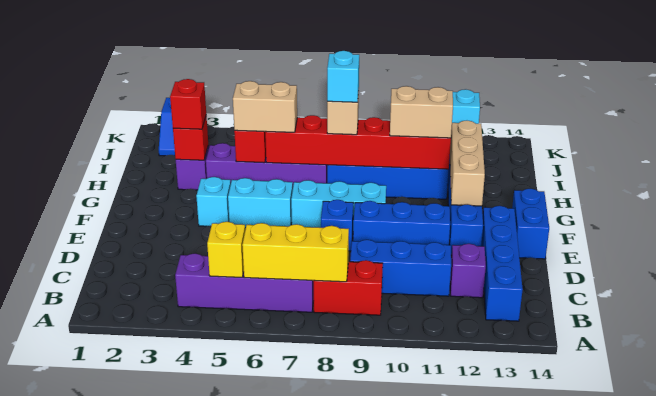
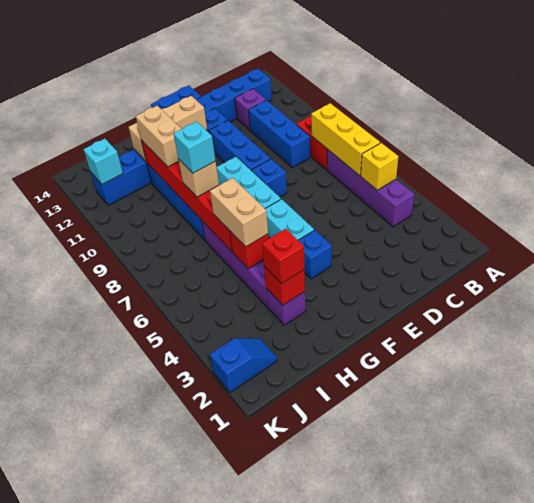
cyan 1x1 brick [196,177,231,226] -> blue 1x1 brick [298,230,332,279]

